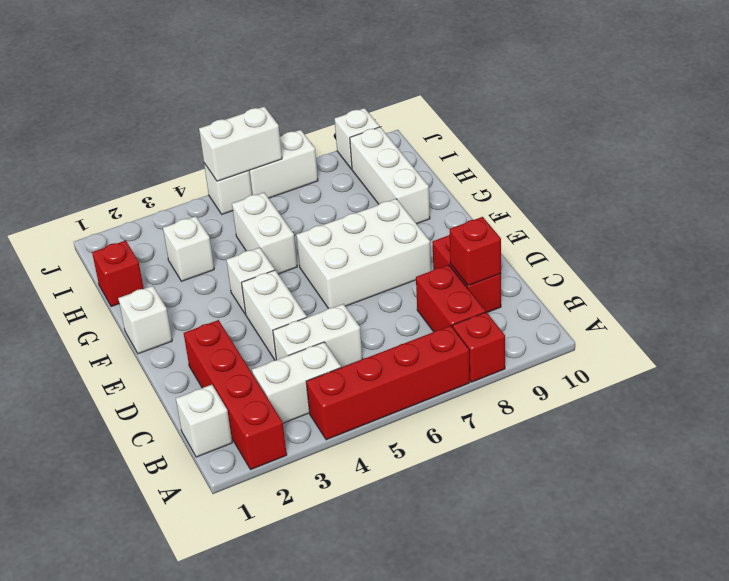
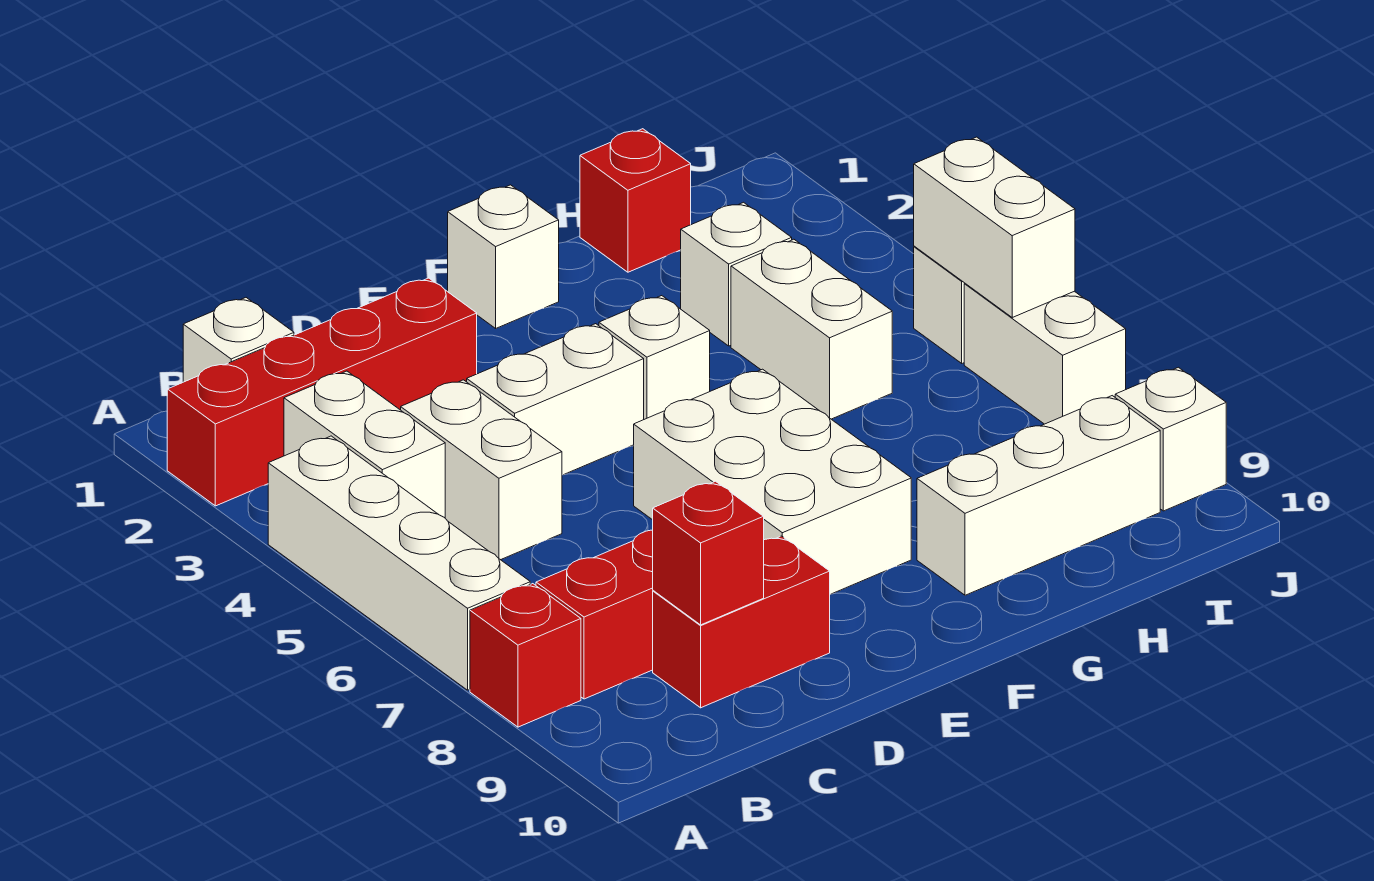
red 1x4 brick [306,326,470,440] -> white 1x4 brick [268,436,530,690]
white 1x2 brick [232,192,297,274] -> white 1x2 brick turned to [731,239,892,419]

